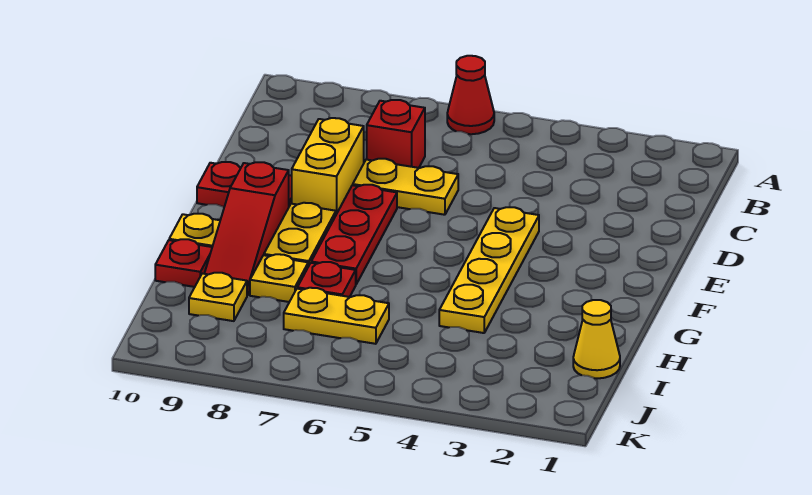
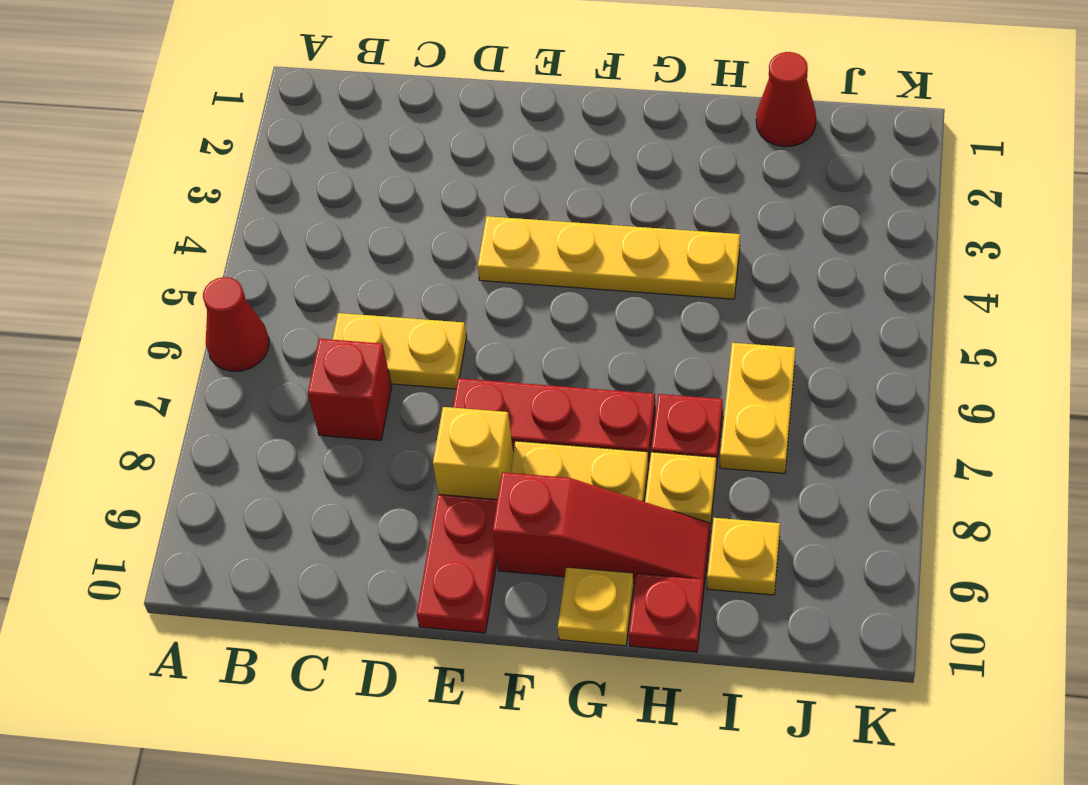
yellow 1x2 plate [353,159,458,215] -> yellow 1x2 plate turned to [332,313,467,389]
yellow 1x2 brick [292,118,364,214] -> yellow 1x1 brick [433,407,513,499]
yellow 1x1 cone [573,300,620,379] -> red 1x1 cone [756,52,816,147]

